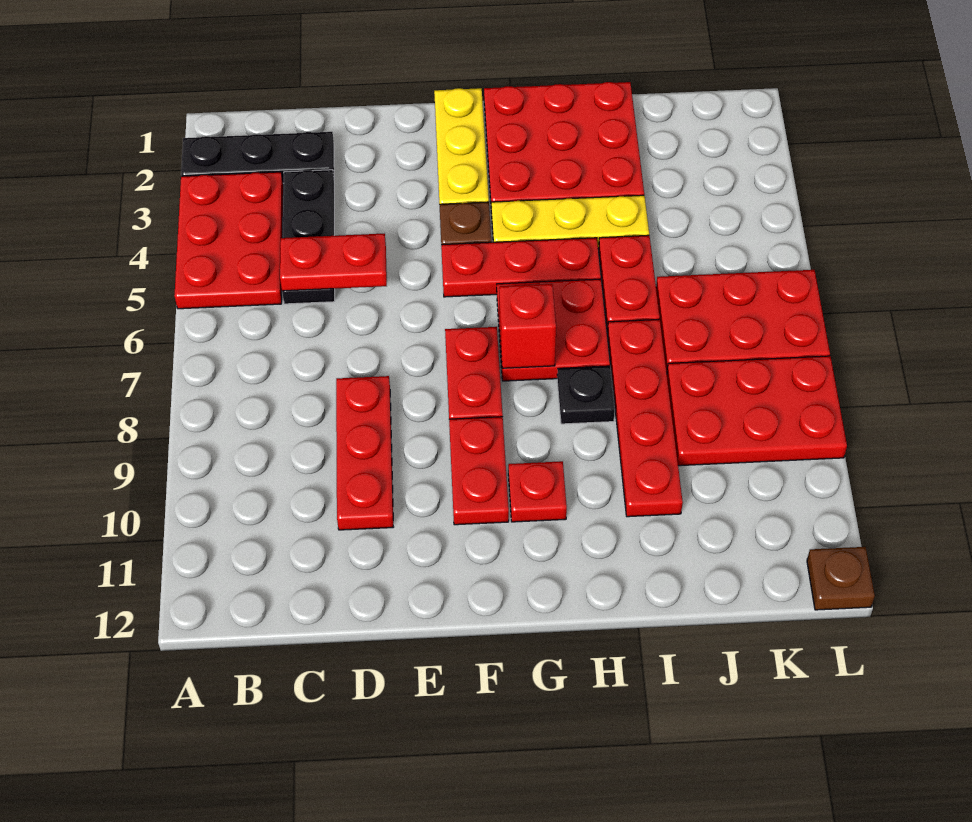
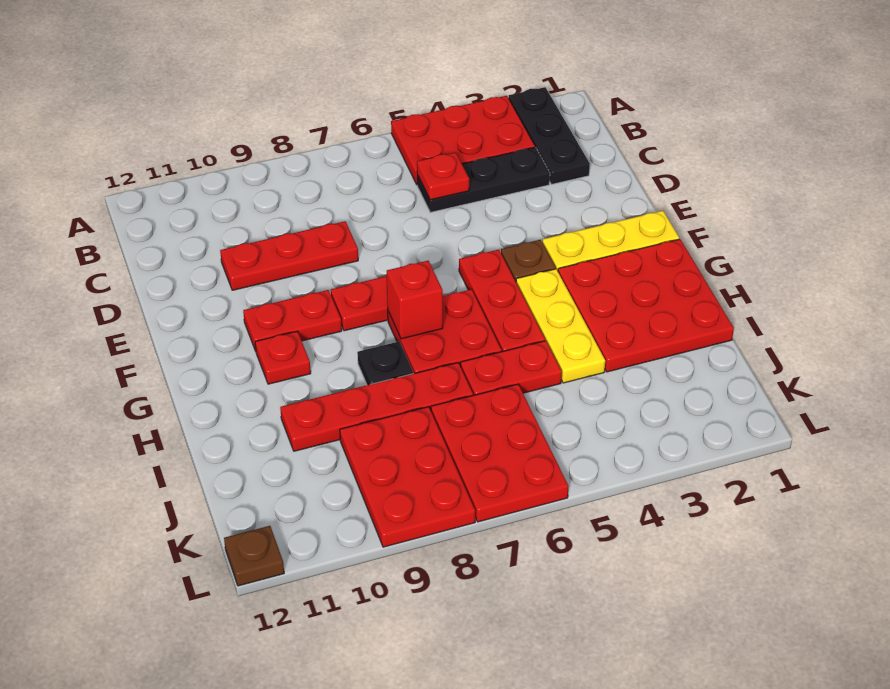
red 1x2 plate [280,234,387,291] -> red 1x1 plate [417,153,469,200]

